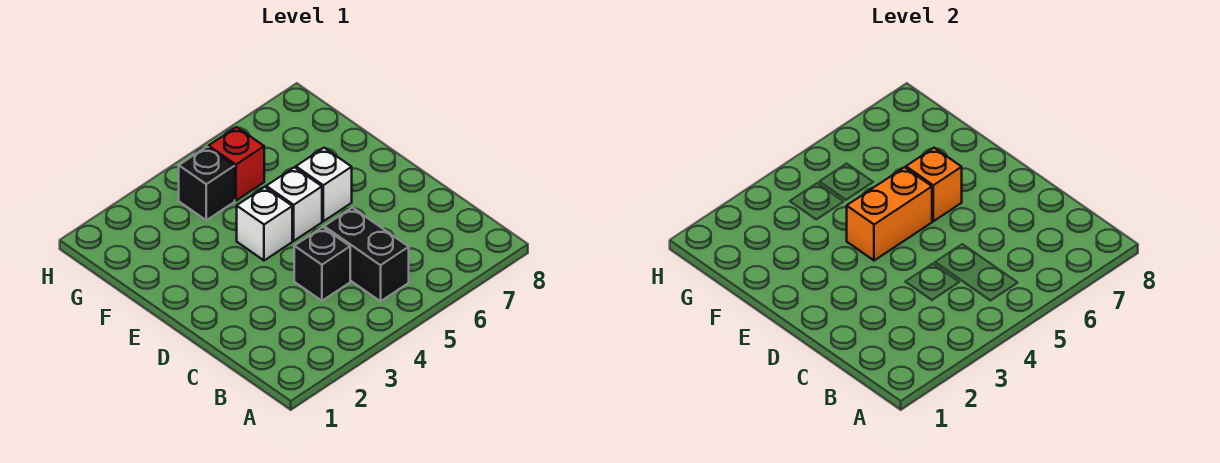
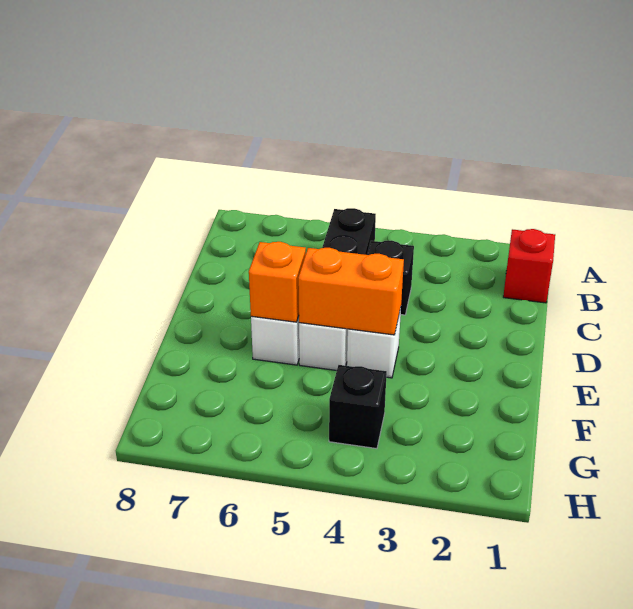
red 1x1 brick [208,127,264,201] -> red 1x1 brick moved to [503,229,555,303]

